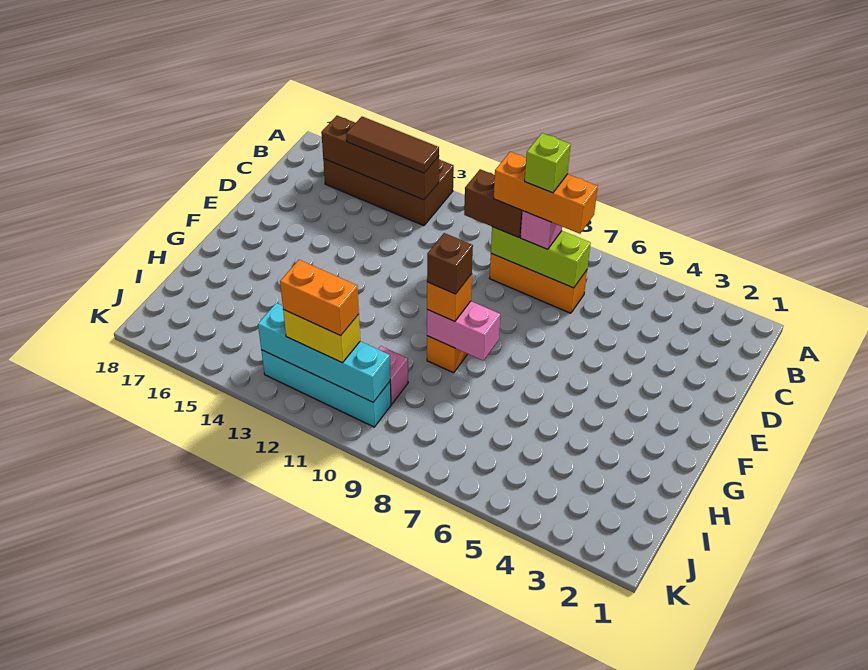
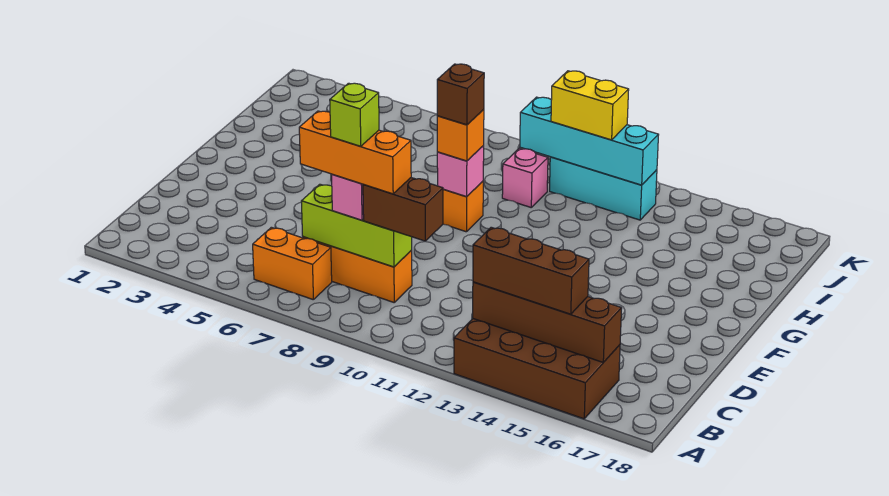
brown 1x3 tile [346,117,439,173] -> brown 1x3 brick [473,227,589,314]
pink 1x2 brick [427,301,500,360] -> pink 1x1 brick [437,146,484,197]
cyan 1x4 brick [261,350,391,427] -> cyan 1x3 brick [550,157,657,220]
orange 1x2 brick [280,260,359,336] -> orange 1x2 brick moved to [253,227,332,299]

